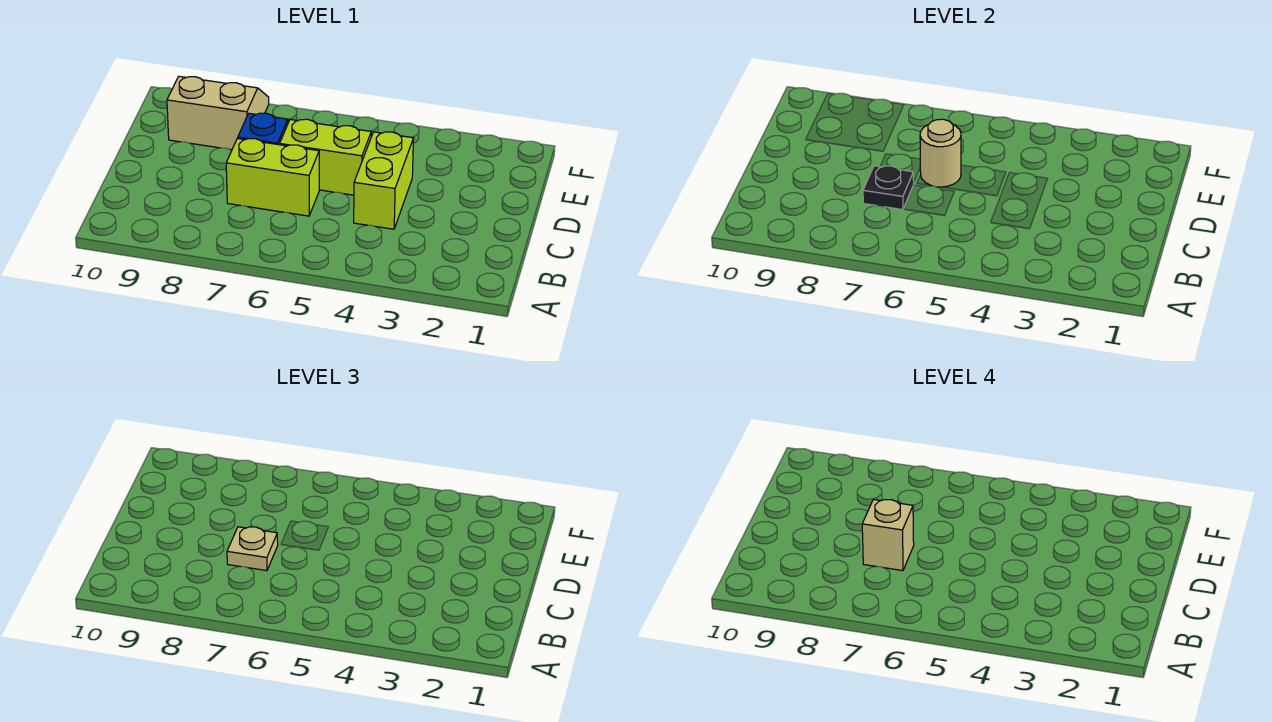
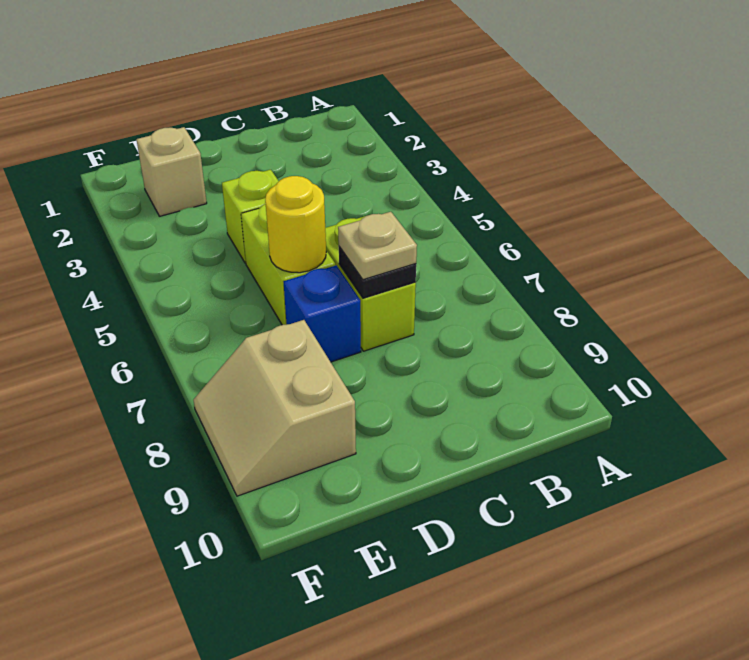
lime 1x2 brick [354,132,414,229] -> lime 1x1 brick [222,170,279,263]
tan 1x1 brick [862,499,914,571] -> tan 1x1 brick moved to [137,127,207,216]
tan 1x1 round brick [920,119,961,187] -> yellow 1x1 round brick [265,176,326,273]

